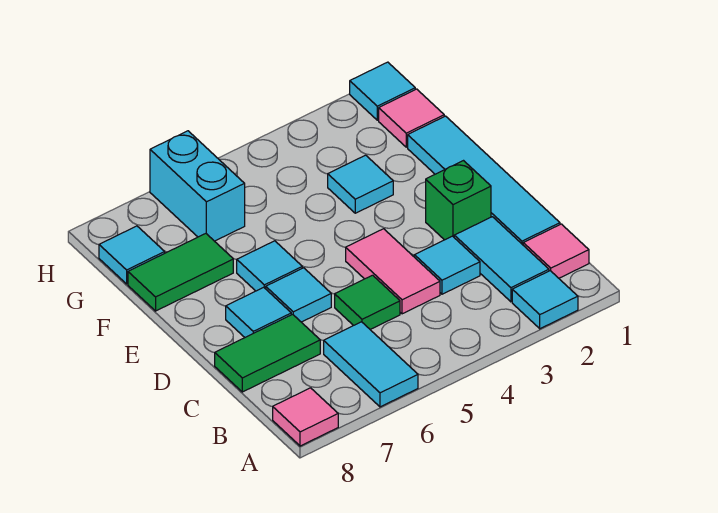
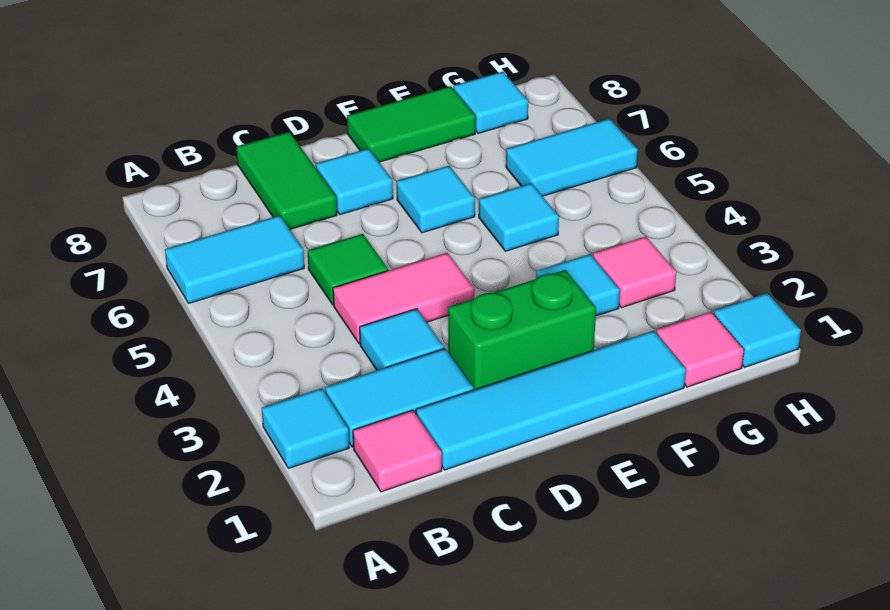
pink 1x1 tile [273,388,338,446] -> pink 1x1 tile moved to [593,236,676,308]
green 1x1 brick [426,161,491,240] -> green 1x2 brick [448,270,596,390]
cyan 1x1 tile [266,268,331,322] -> cyan 1x1 tile moved to [479,183,559,251]
green 1x2 tile [128,234,233,311] -> green 1x2 tile turned to [347,86,476,162]
cyan 1x2 brick [150,131,245,241] -> cyan 1x2 tile [506,119,638,196]

